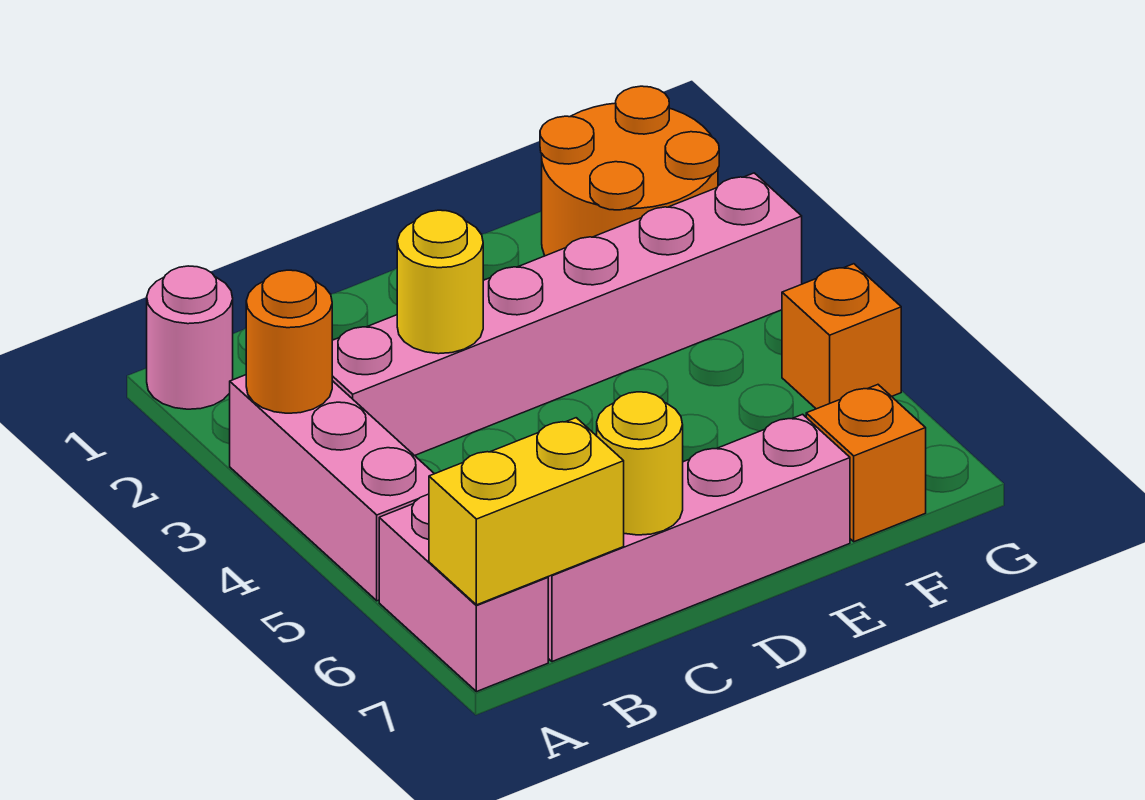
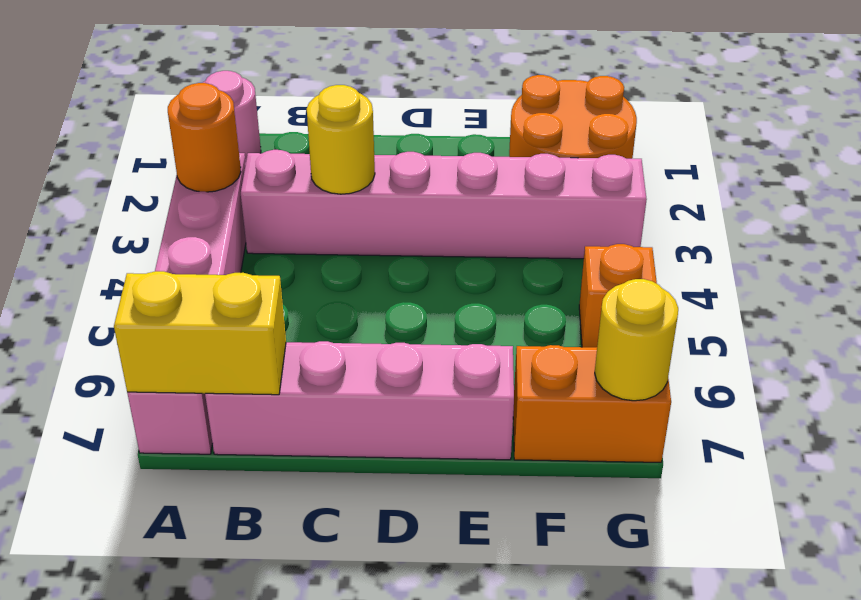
yellow 1x1 round brick [597,392,683,535] -> yellow 1x1 round brick moved to [595,279,678,401]
orange 1x1 brick [806,385,926,542] -> orange 1x2 brick [513,345,671,462]

